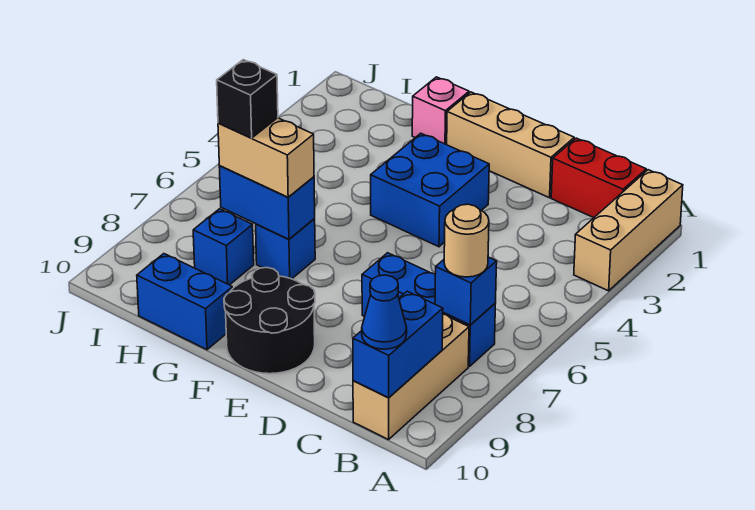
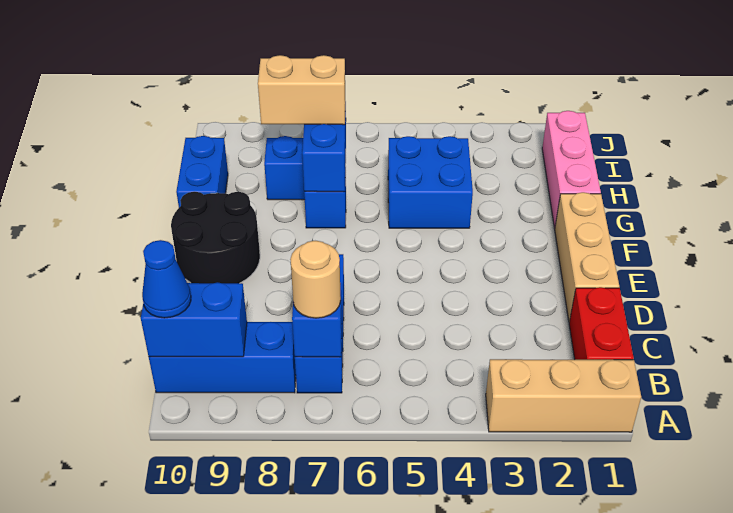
tan 1x3 brick [353,314,469,440] -> blue 1x3 brick [149,322,296,393]
blue 2x2 brick [371,133,489,247] -> blue 2x2 brick moved to [388,136,473,228]
pink 1x1 brick [412,77,469,145] -> pink 1x3 brick [542,111,601,228]
tan 1x2 brick [218,118,314,197] -> tan 1x2 brick turned to [258,55,345,125]
black 1x1 brick [217,60,278,138] -> none

